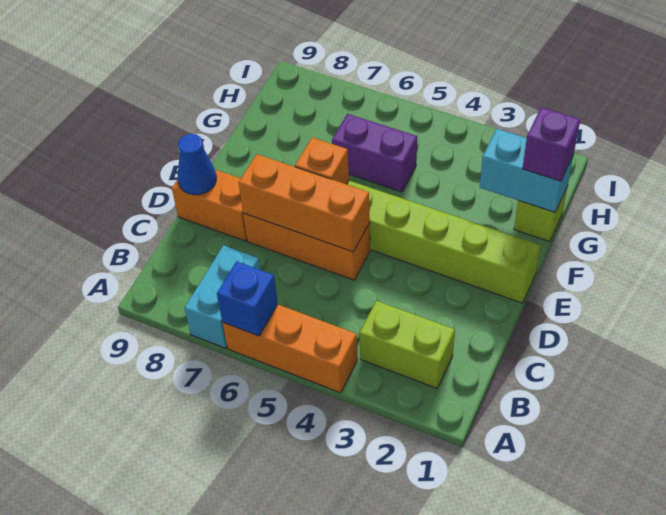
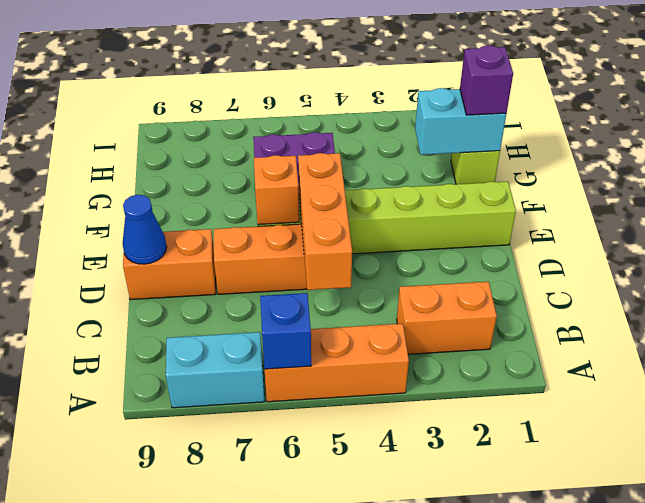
cyan 1x2 brick [184,245,260,348] -> cyan 1x2 brick turned to [166,332,265,408]
lime 1x2 brick [359,301,455,388] -> orange 1x2 brick [397,282,497,354]
orange 1x3 brick [239,154,370,252] -> orange 1x3 brick turned to [298,153,352,290]

